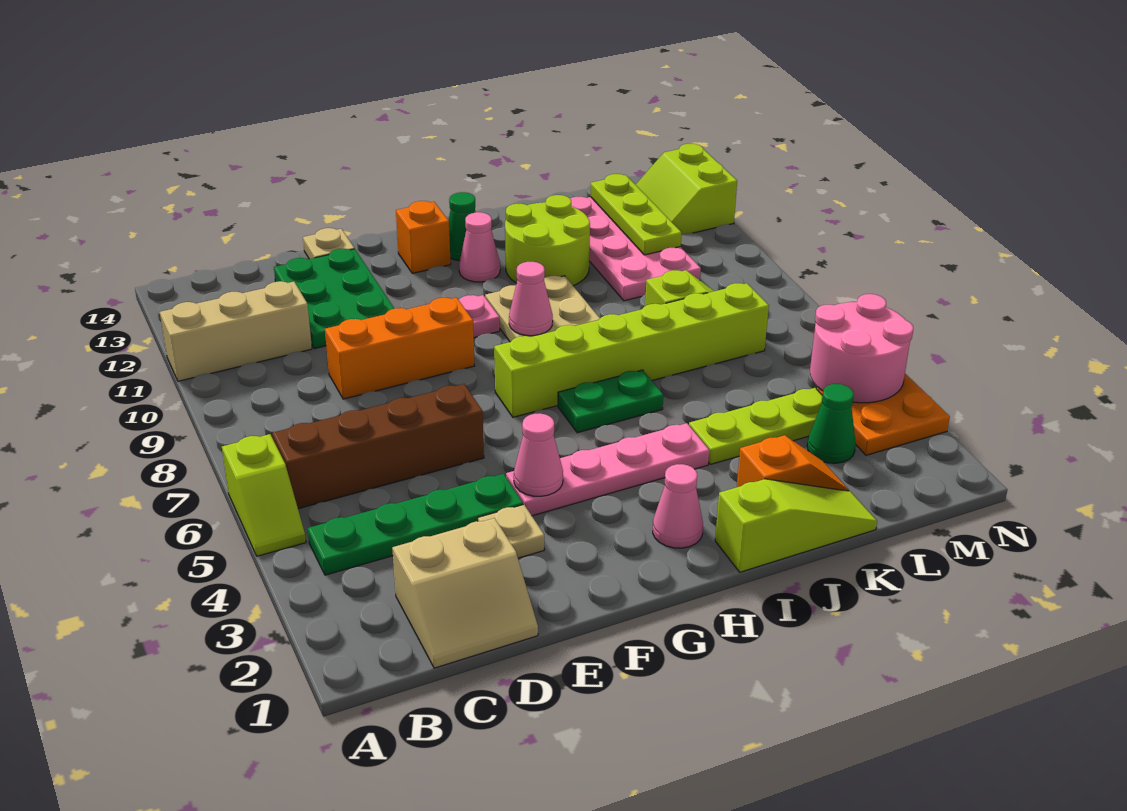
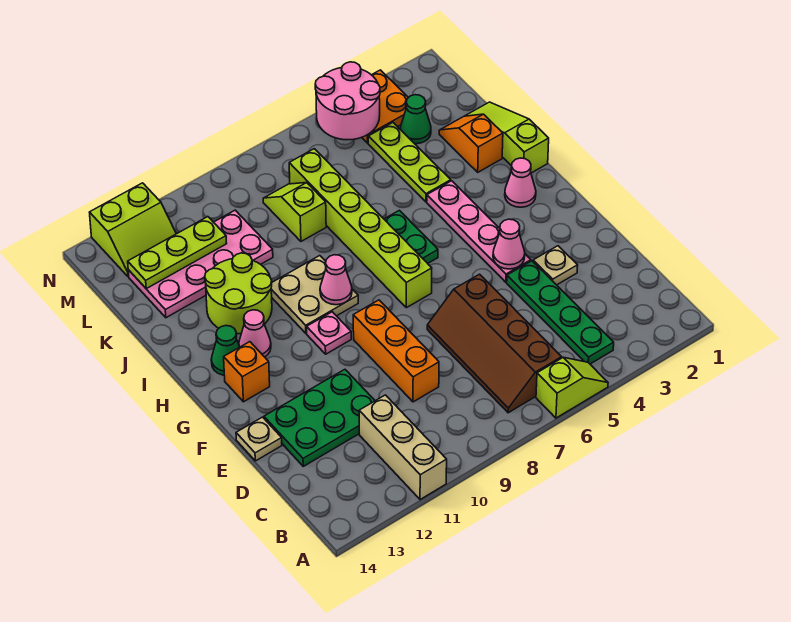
tan 2x2 slope [392,518,538,668] -> none

